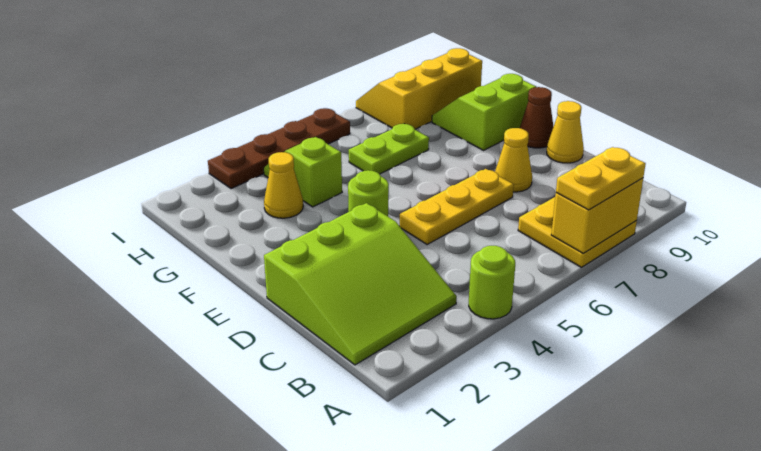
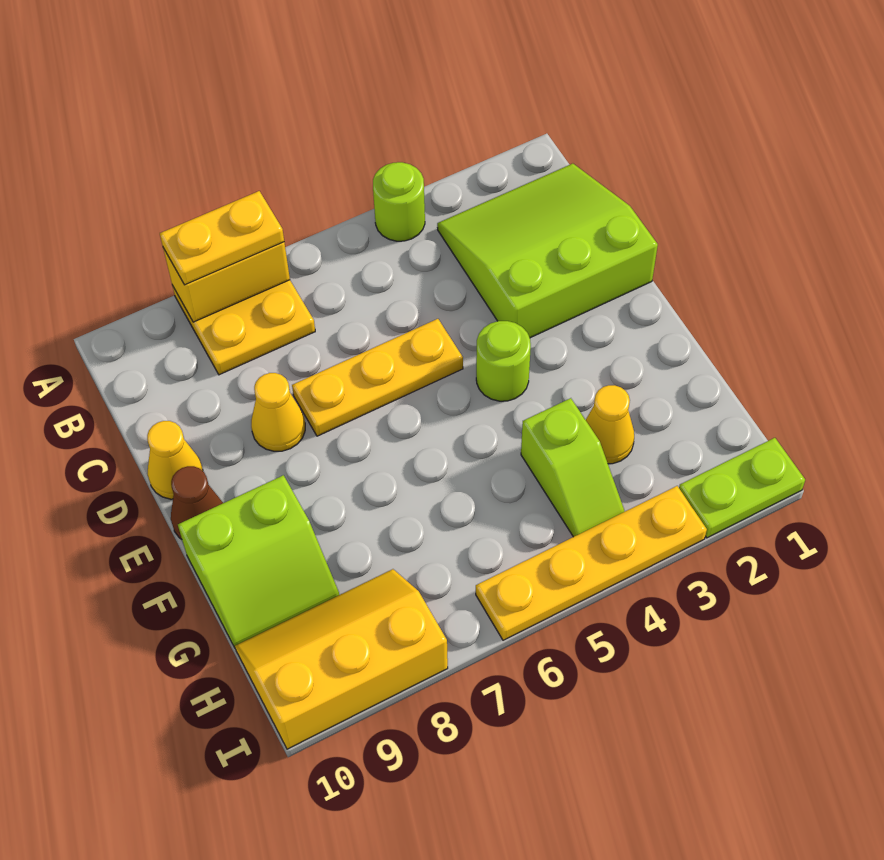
lime 1x2 plate [349,124,429,174] -> lime 1x2 plate moved to [679,438,805,538]
yellow 2x3 slope [356,48,482,129] -> yellow 2x3 slope turned to [235,569,448,749]
brown 1x4 plate [208,108,350,189] -> yellow 1x4 plate [476,486,707,640]

